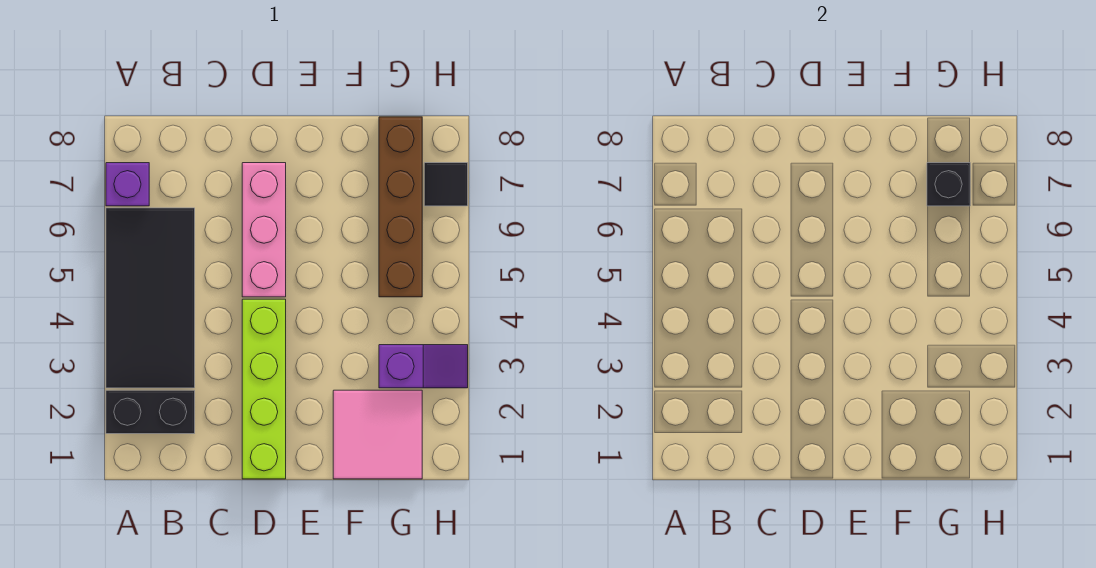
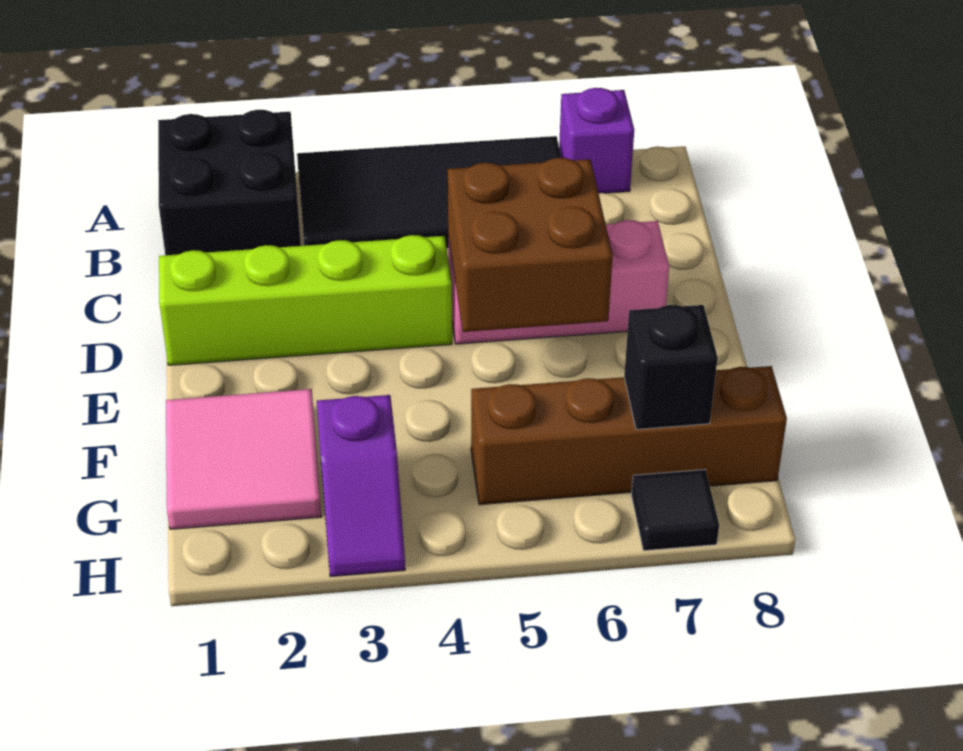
black 1x2 brick [106,390,195,434] -> black 2x2 brick [158,110,301,255]
none -> brown 2x2 brick [448,158,613,332]

